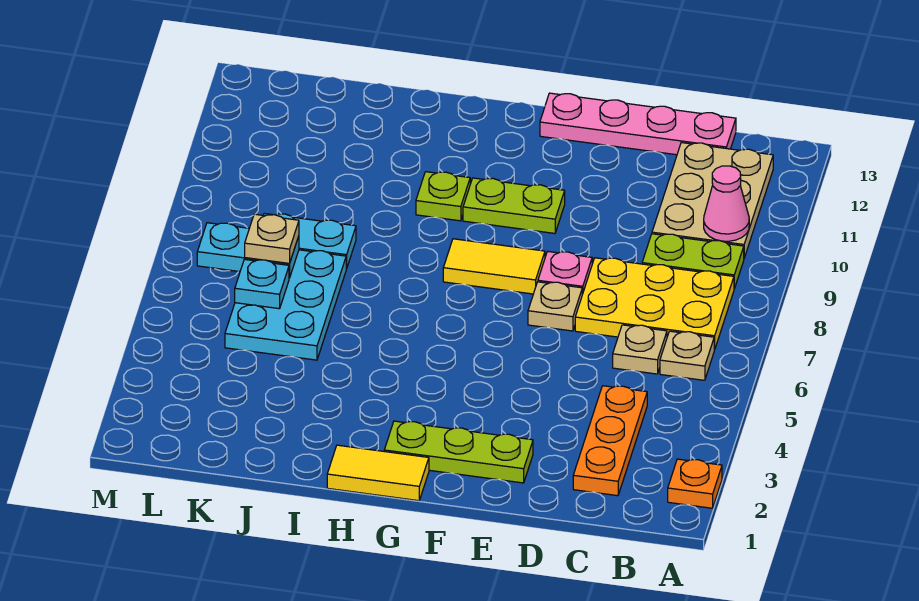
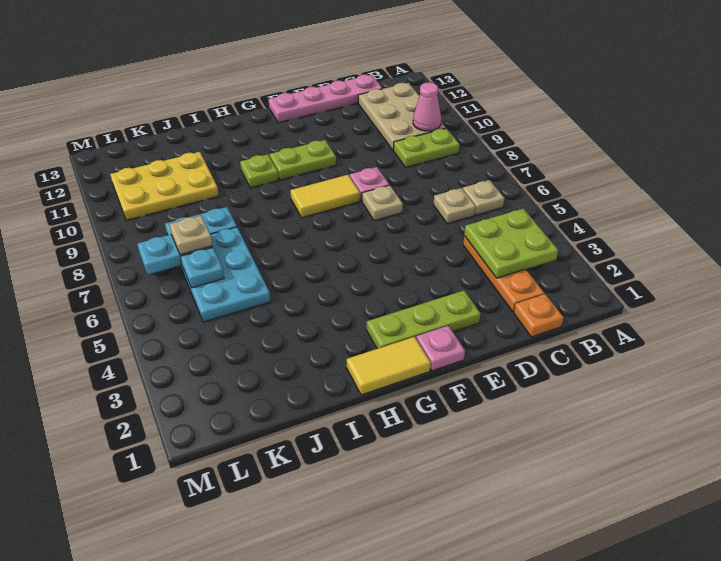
orange 1x1 plate [668,459,722,508] -> orange 1x1 plate moved to [514,294,564,337]
none -> lime 2x2 plate [464,209,558,278]
yellow 2x3 plate [575,258,734,350] -> yellow 2x3 plate moved to [110,152,219,220]
none -> pink 1x1 plate [416,326,465,371]

